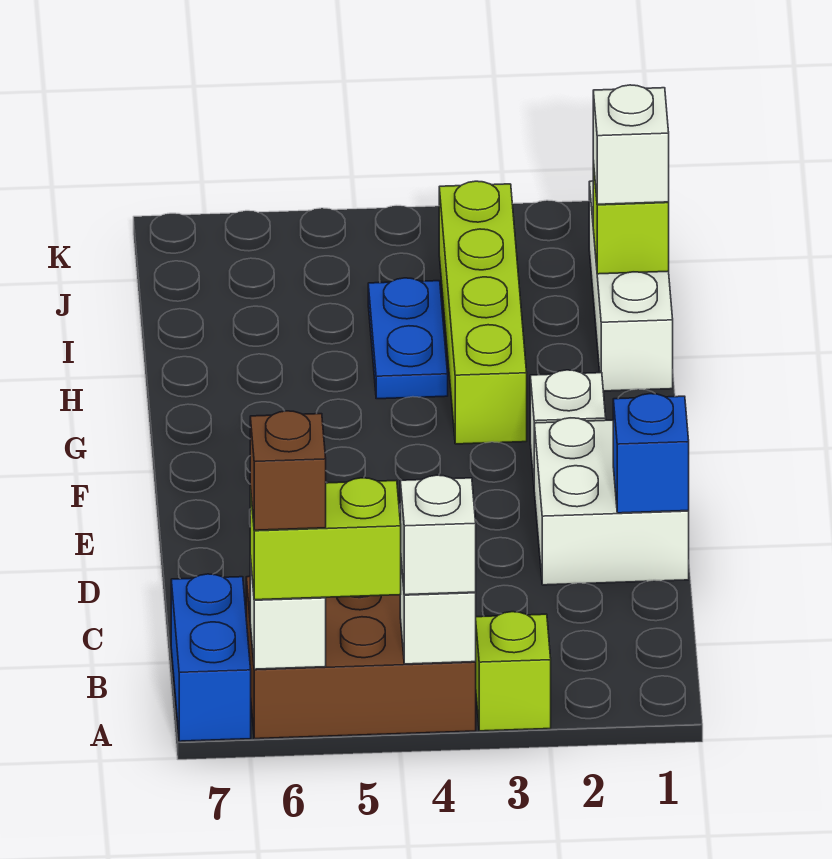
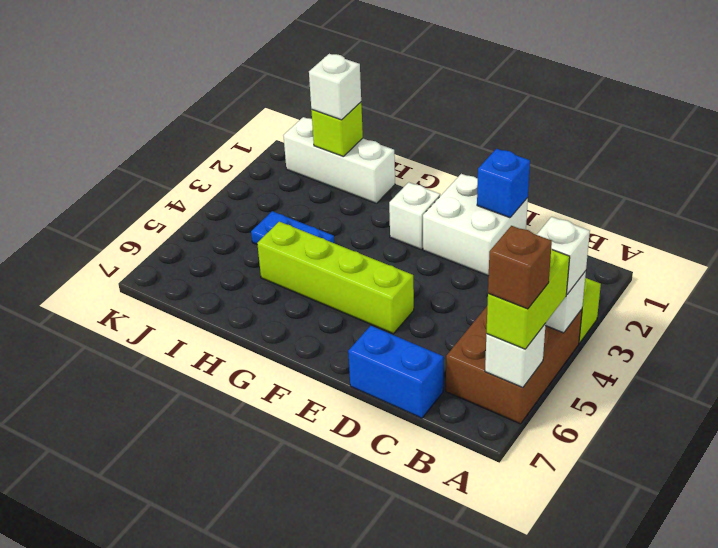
blue 1x2 brick [171,574,251,741] -> blue 1x2 brick moved to [348,326,443,418]
lime 1x4 brick [439,181,527,444] -> lime 1x4 brick moved to [257,222,414,334]

